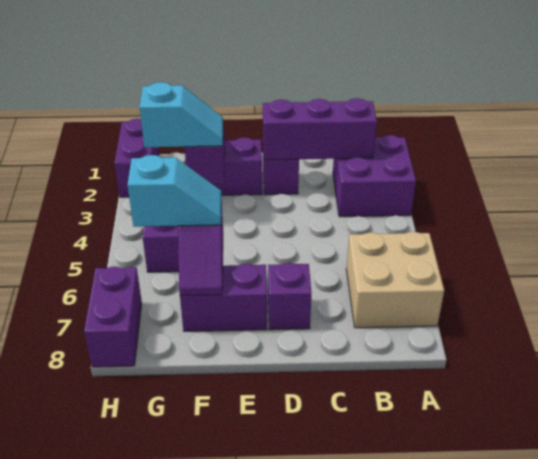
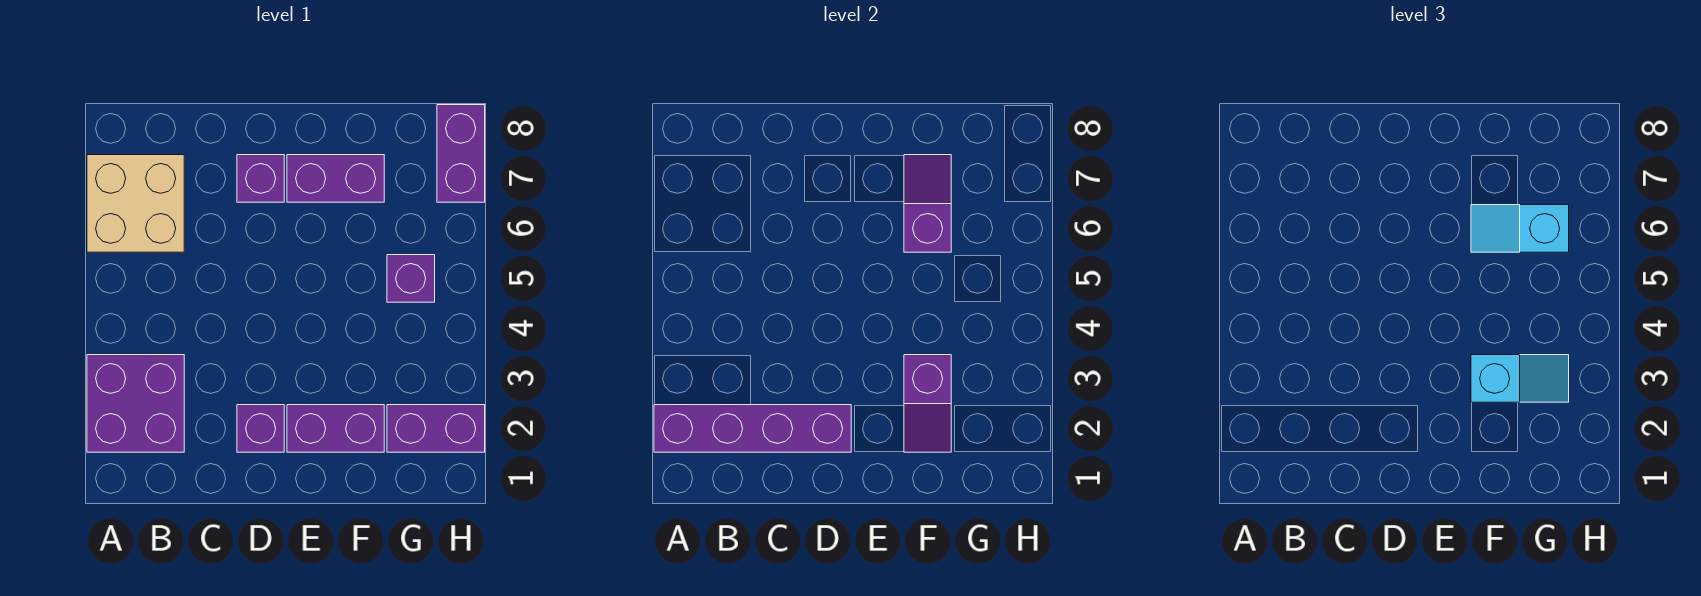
purple 1x3 brick [263,98,377,160] -> purple 1x4 brick [654,405,851,452]
cyan 1x2 slope [140,82,223,147] -> cyan 1x2 slope turned to [1471,355,1569,402]
purple 1x2 brick [114,119,159,197] -> purple 1x2 brick turned to [387,405,485,452]

